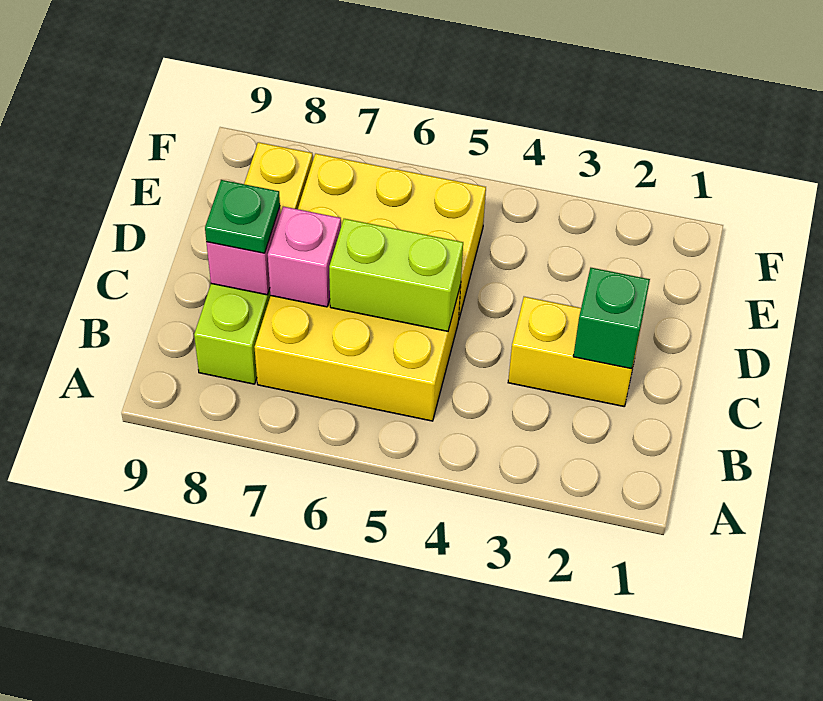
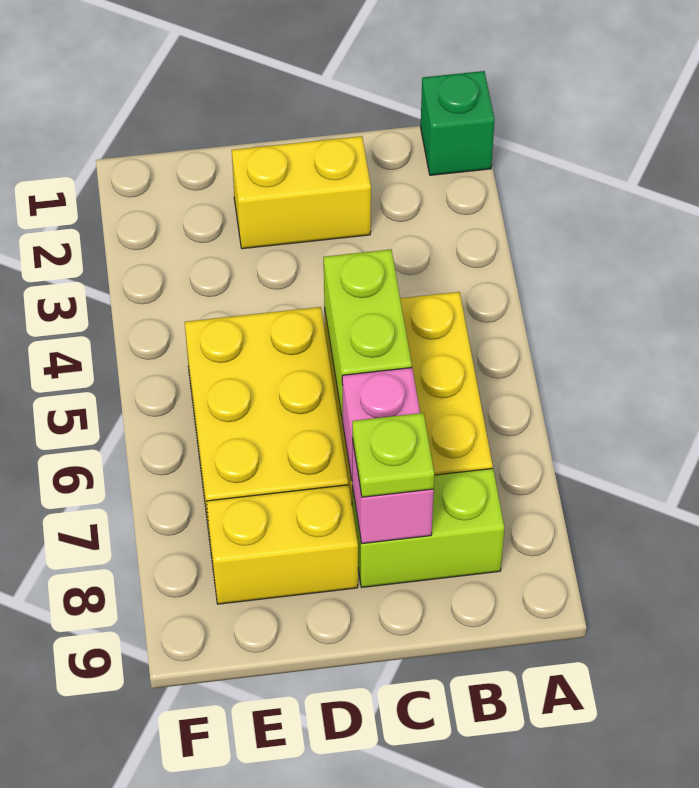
yellow 1x2 brick [508,297,639,406] -> yellow 1x2 brick turned to [232,136,371,249]
green 1x1 brick [573,268,650,369] -> green 1x1 brick moved to [421,71,495,175]
green 1x1 plate [205,180,280,253] -> lime 1x1 plate [352,413,434,497]

